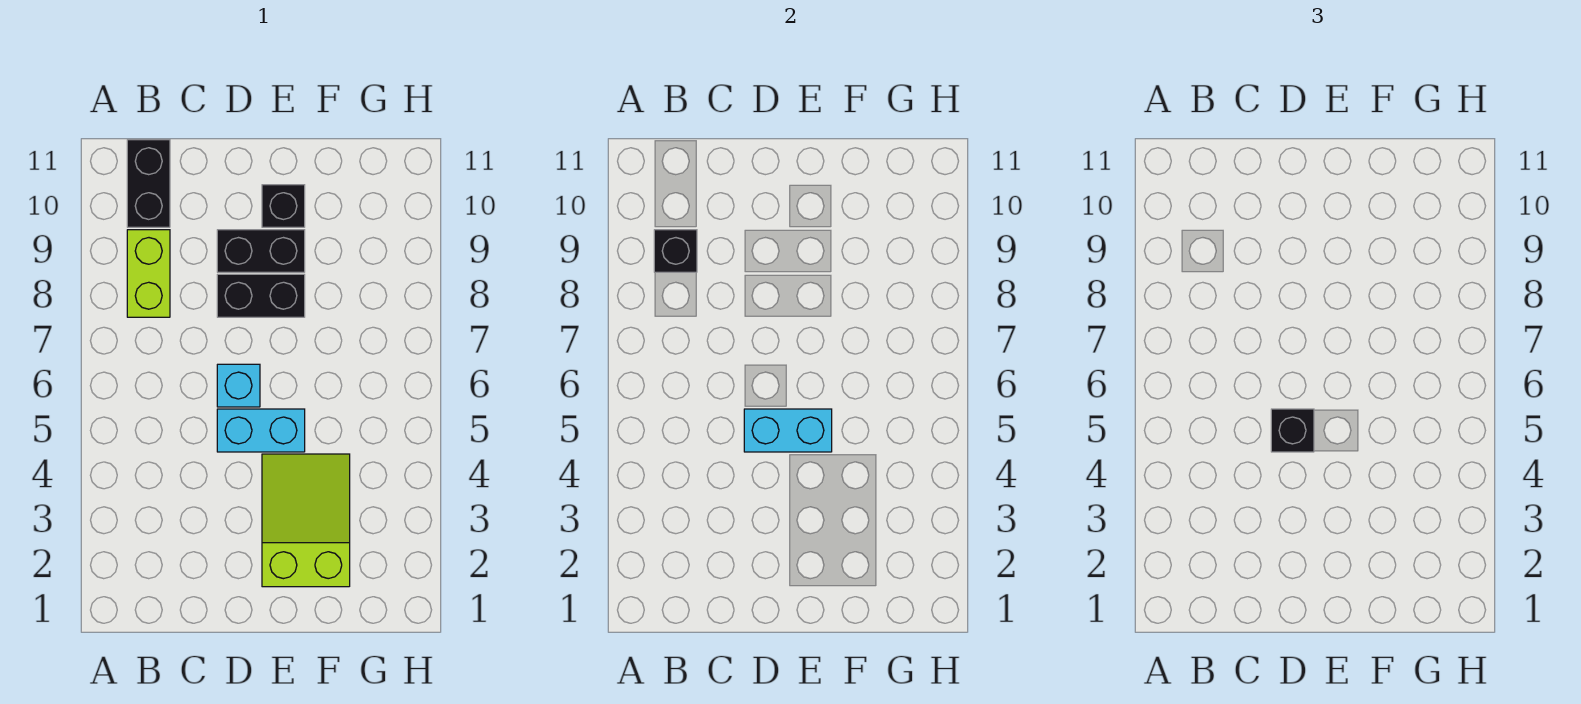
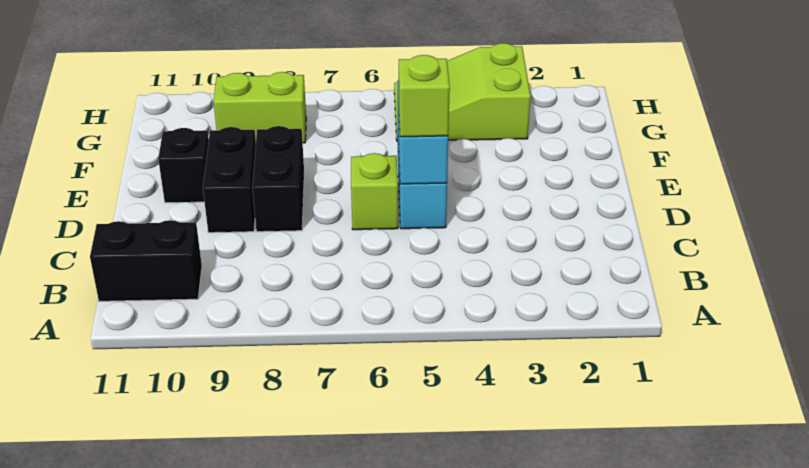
lime 1x2 brick [127,230,170,317] -> lime 1x2 brick moved to [213,72,306,143]
black 1x1 brick [654,230,697,272] -> none
black 1x1 brick [1271,409,1314,452] -> lime 1x1 brick [399,55,450,137]
cyan 1x1 brick [217,364,260,407] -> lime 1x1 brick [351,153,398,230]
lime 2x3 slope [262,454,350,587] -> lime 2x3 slope moved to [394,43,531,141]

